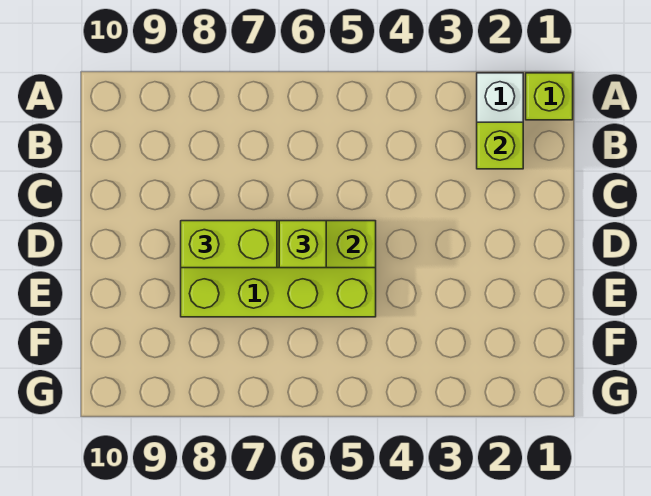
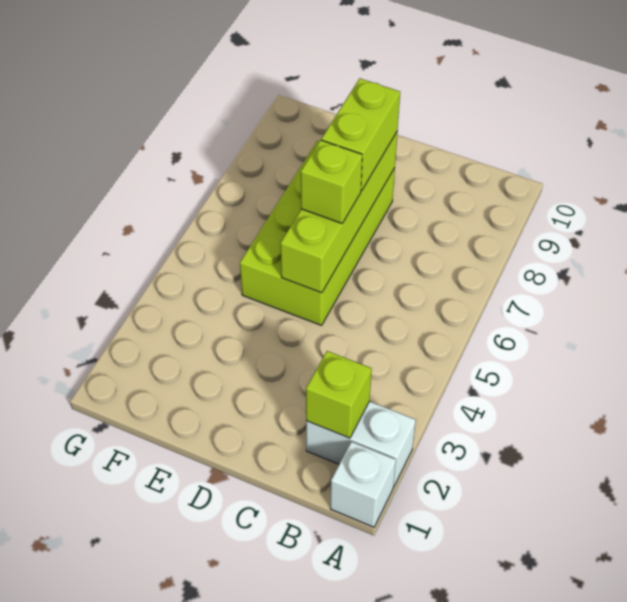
lime 1x1 brick [526,73,573,120] -> white 1x1 brick [330,442,396,527]

